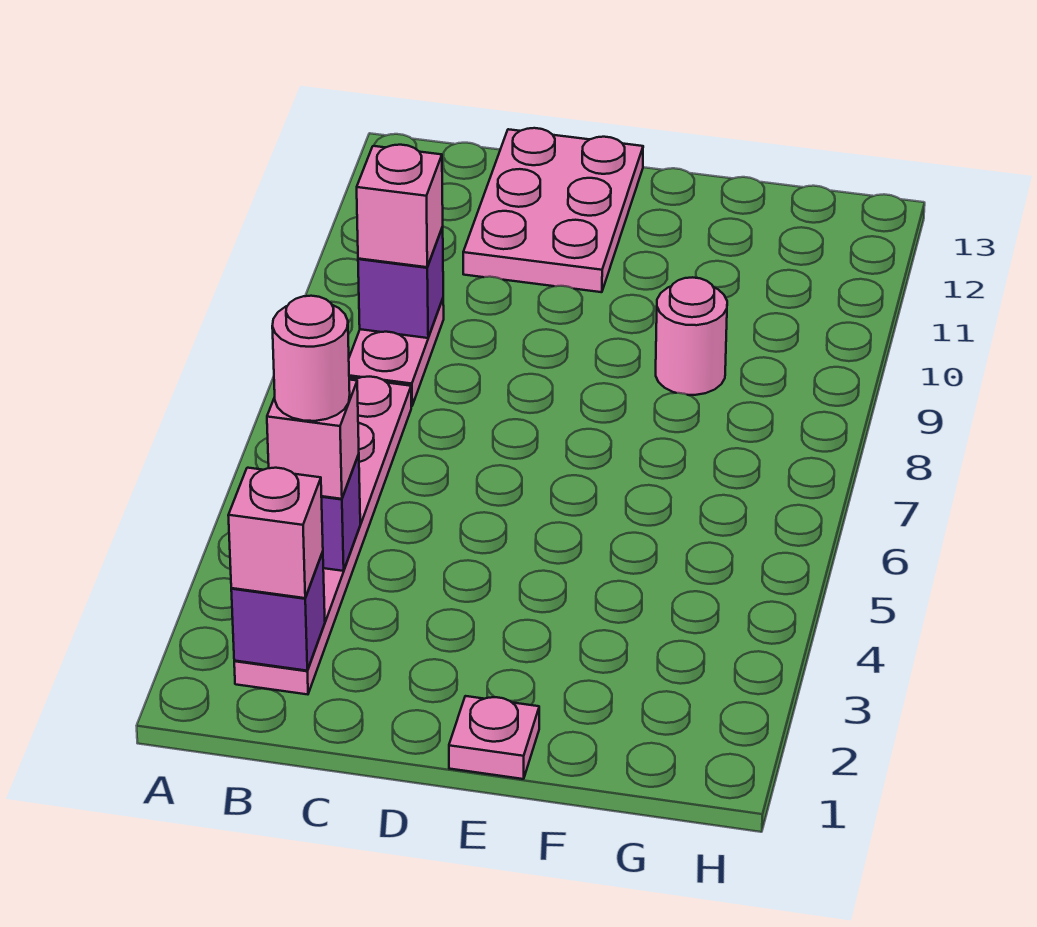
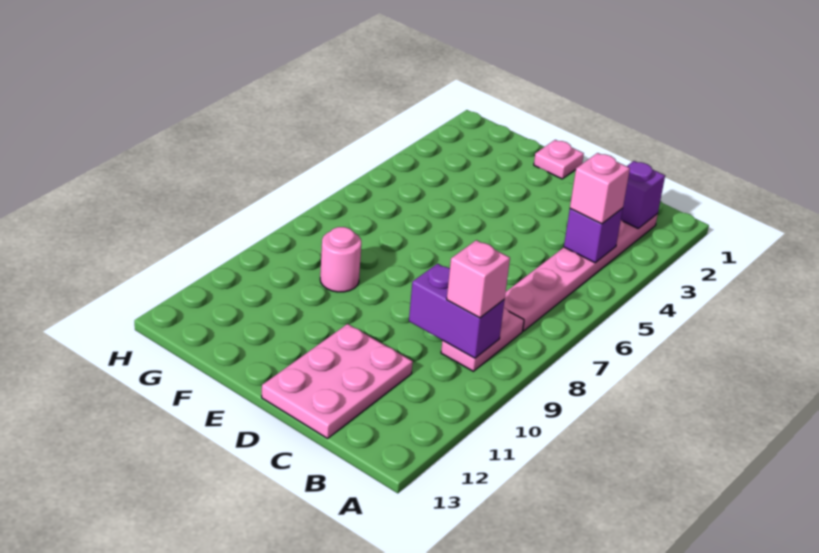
pink 1x1 brick [228,468,323,598] -> none
pink 1x1 round brick [272,296,350,421] -> none
purple 1x1 brick [358,227,443,338] -> purple 1x2 brick [409,264,504,358]

